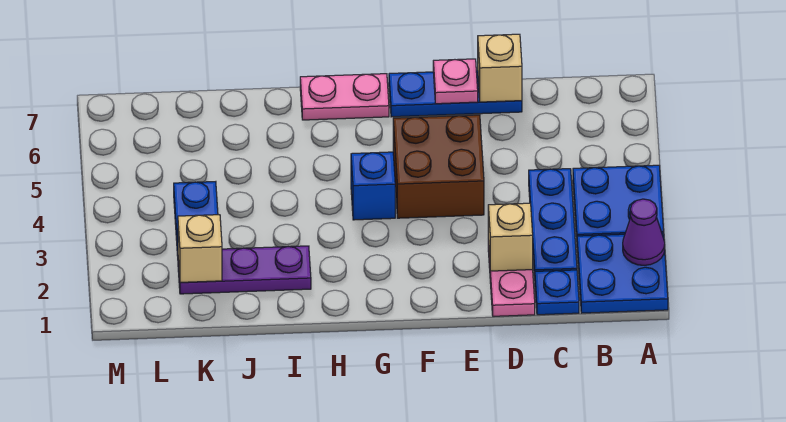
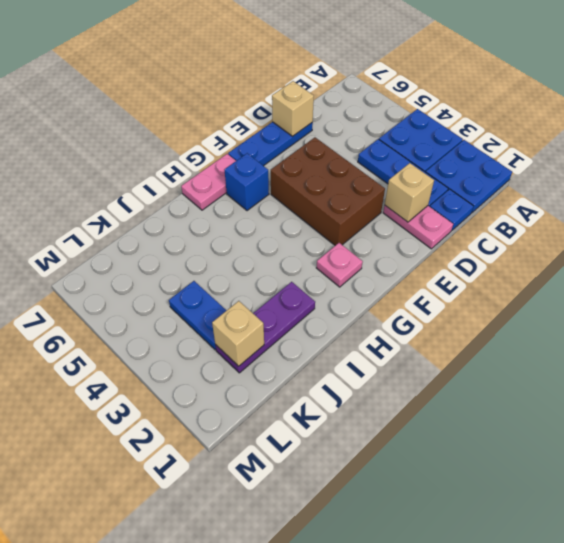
purple 1x1 cone [623,199,665,265] -> none
brown 2x2 brick [393,115,484,218] -> brown 2x3 brick [271,137,385,245]
pink 1x1 plate [433,59,478,104] -> pink 1x1 plate moved to [317,243,363,287]
blue 1x1 brick [351,152,395,220] -> blue 1x1 brick moved to [225,153,269,211]

